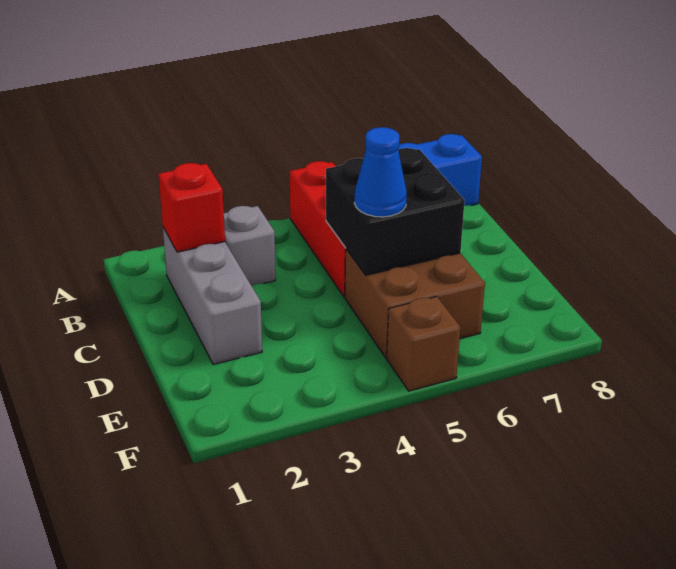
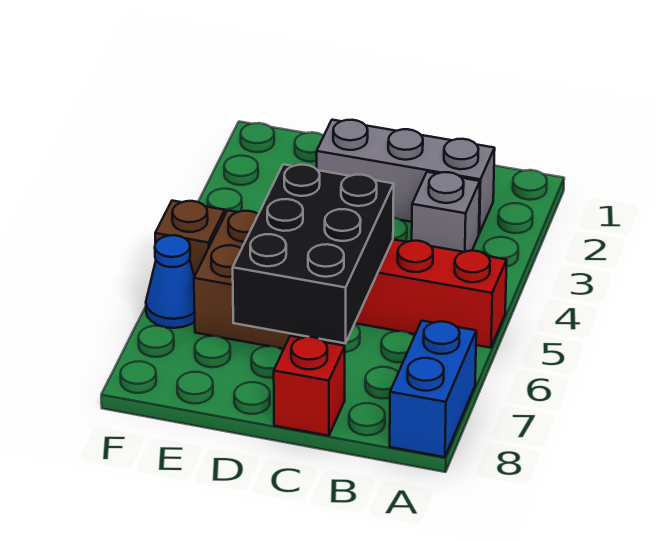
red 1x1 brick [158,163,225,252] -> red 1x1 brick moved to [274,336,345,436]
black 2x2 brick [326,148,465,275] -> black 2x3 brick [233,164,394,343]
blue 1x1 cone [354,127,407,217] -> blue 1x1 cone moved to [146,235,195,328]

